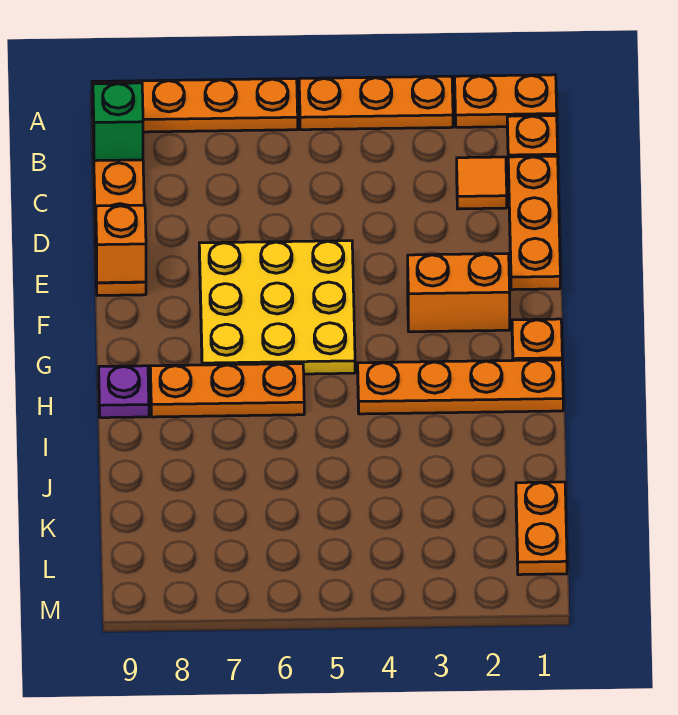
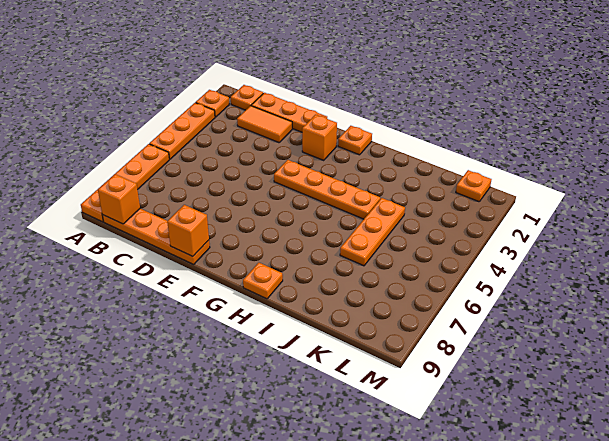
orange 1x2 plate [455,75,557,127] -> orange 1x1 plate [196,90,229,117]
green 1x1 brick [93,83,143,161] -> orange 1x1 brick [98,174,140,224]
orange 1x1 tile [457,157,507,209] -> orange 1x2 tile [237,106,292,143]
yellow 3x3 plate [199,241,355,374] -> none
orange 1x2 brick [408,254,510,332] -> orange 1x1 brick [302,115,337,160]
orange 1x4 plate [358,360,563,414] -> orange 1x4 plate turned to [274,160,380,219]
orange 1x3 plate [150,364,304,417] -> orange 1x3 plate moved to [340,198,405,266]
purple 1x1 plate [99,366,149,418] -> orange 1x1 plate [243,263,283,299]
orange 1x2 plate [516,482,567,575] -> orange 1x1 plate [456,170,491,202]

